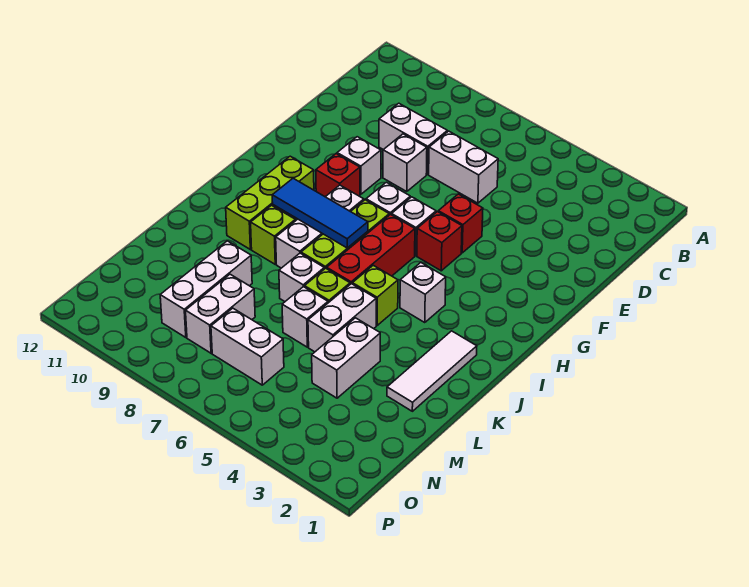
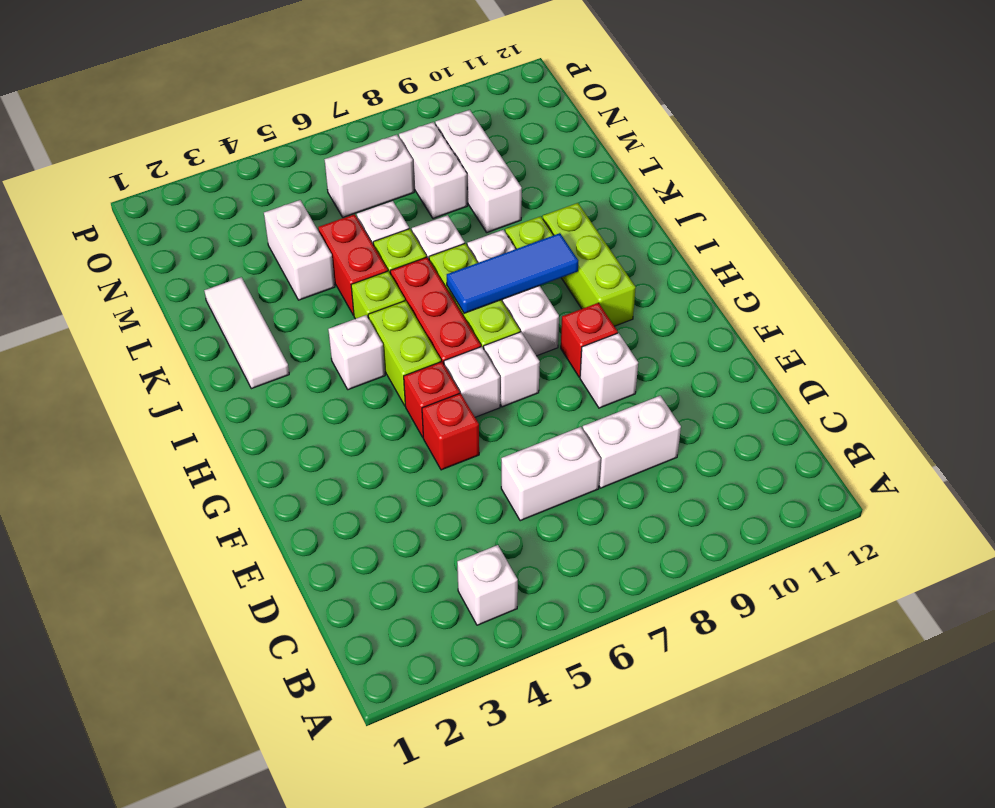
white 1x1 brick [383,134,427,192] -> white 1x1 brick moved to [457,545,518,625]
none -> lime 1x2 brick [368,301,441,405]
white 1x2 brick [308,284,376,352] -> red 1x2 brick [318,214,388,315]

